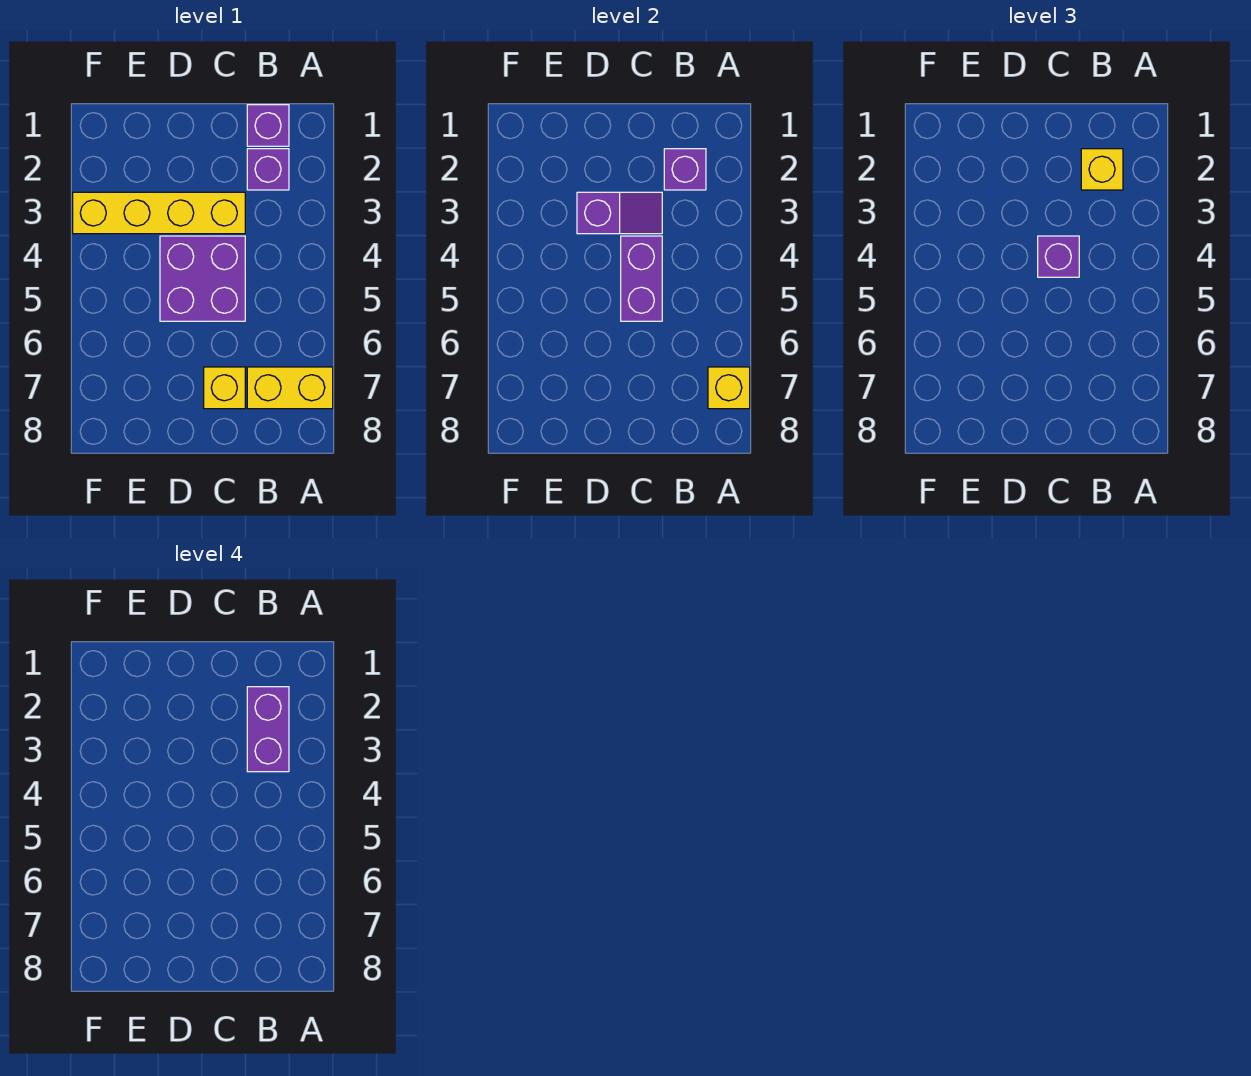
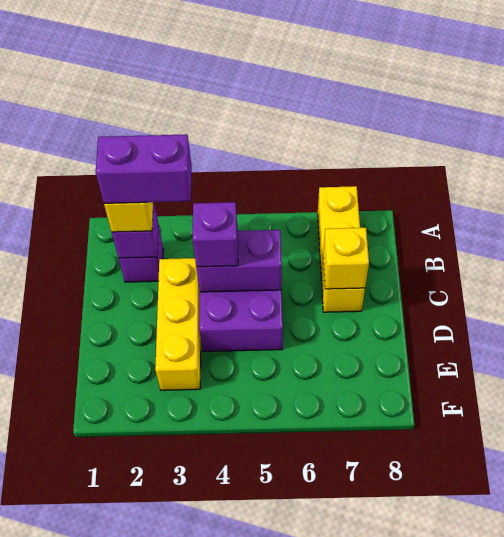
yellow 1x1 brick [708,367,750,409] -> yellow 1x1 brick moved to [323,228,369,289]
purple 1x1 brick [247,105,289,146] -> none
yellow 1x4 brick [73,192,245,234] -> yellow 1x3 brick [155,258,201,390]
purple 1x2 slope [577,192,662,234] -> none

